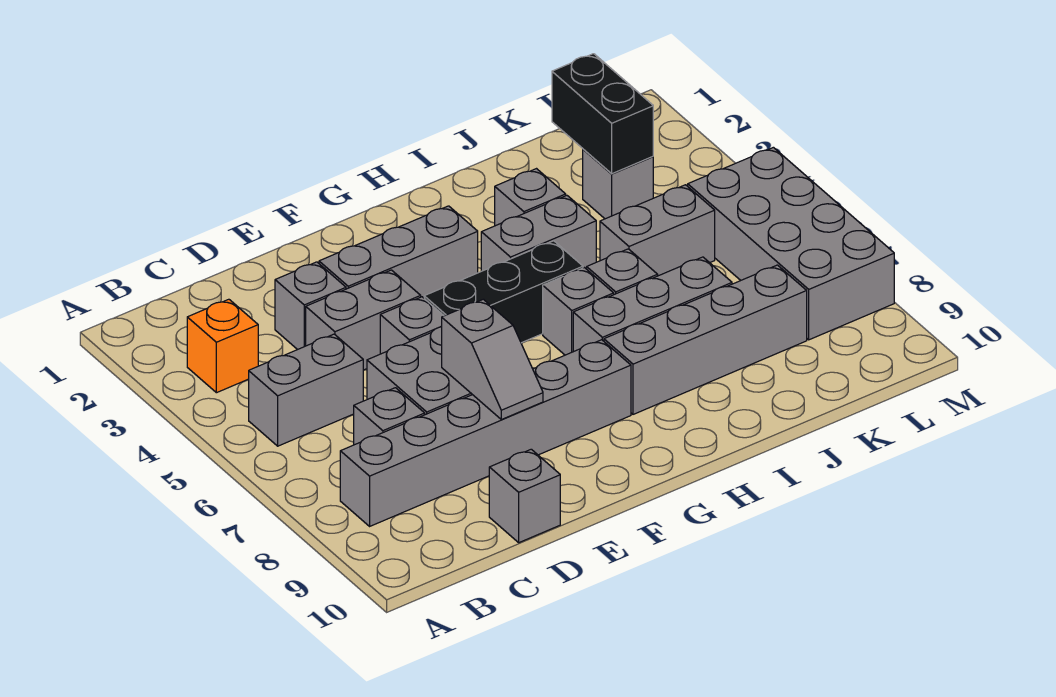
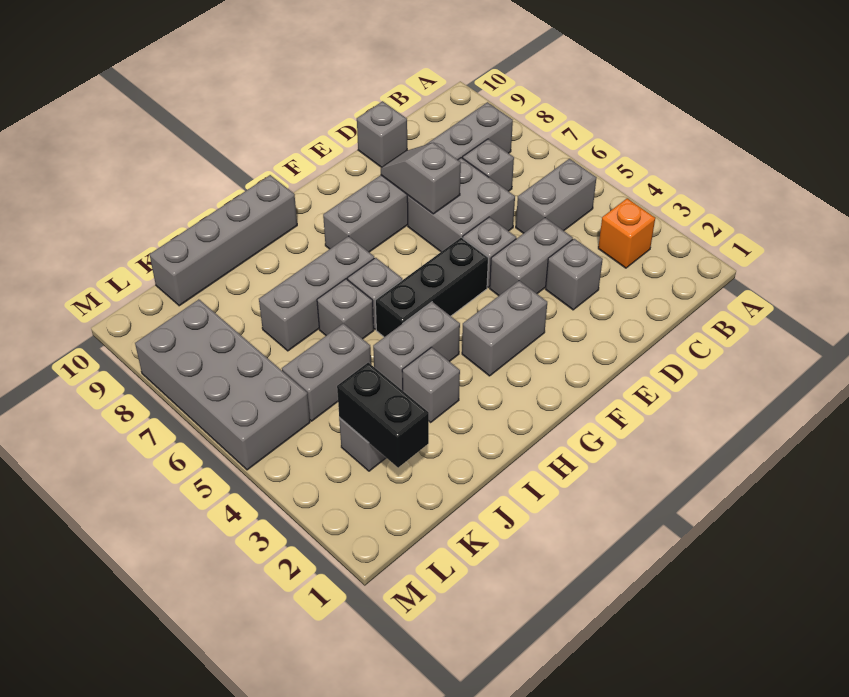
grey 1x3 brick [319,206,478,298] -> grey 1x2 brick [462,281,547,376]
grey 1x4 brick [604,265,807,414] -> grey 1x4 brick moved to [150,175,297,306]

